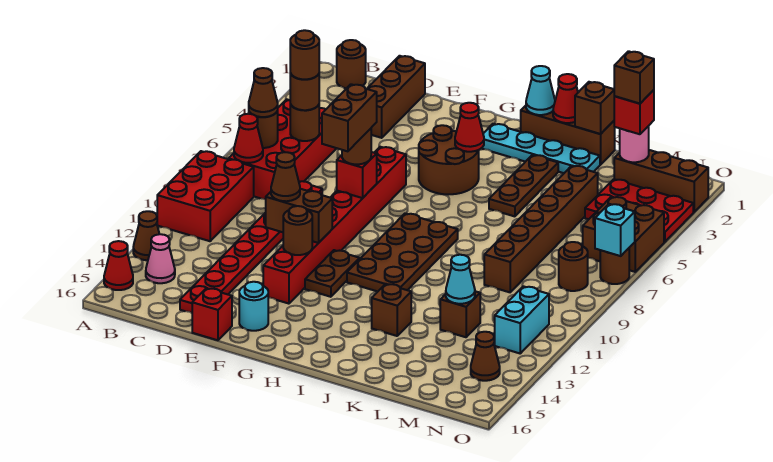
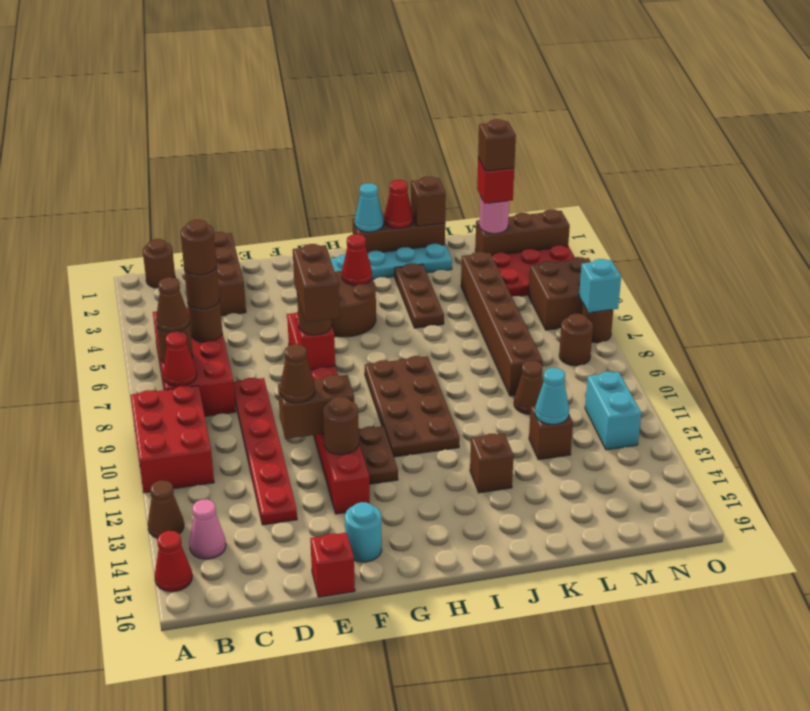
red 1x8 plate [180,181,322,313] -> red 1x6 plate [233,378,297,525]
brown 1x1 cone [471,332,500,381] -> brown 1x1 cone moved to [514,361,543,415]

